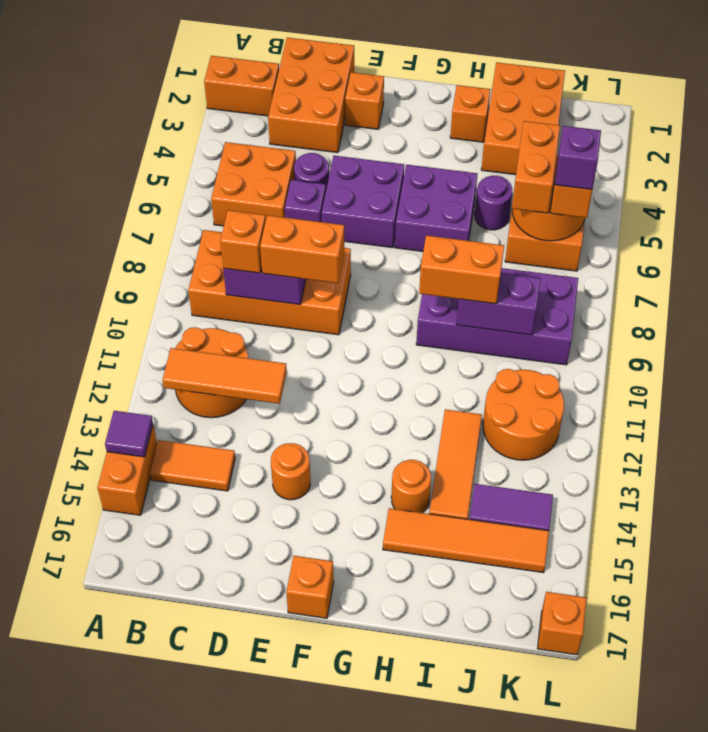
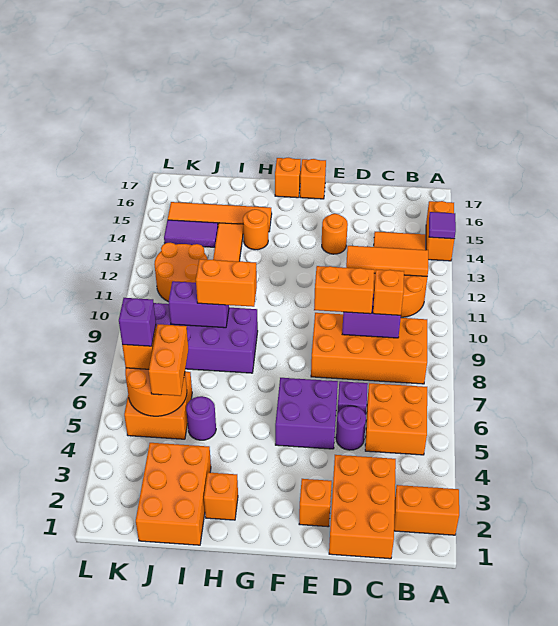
purple 2x2 brick [395,165,477,251] -> none
orange 1x1 brick [537,592,587,655] -> orange 1x1 brick moved to [275,158,301,198]

